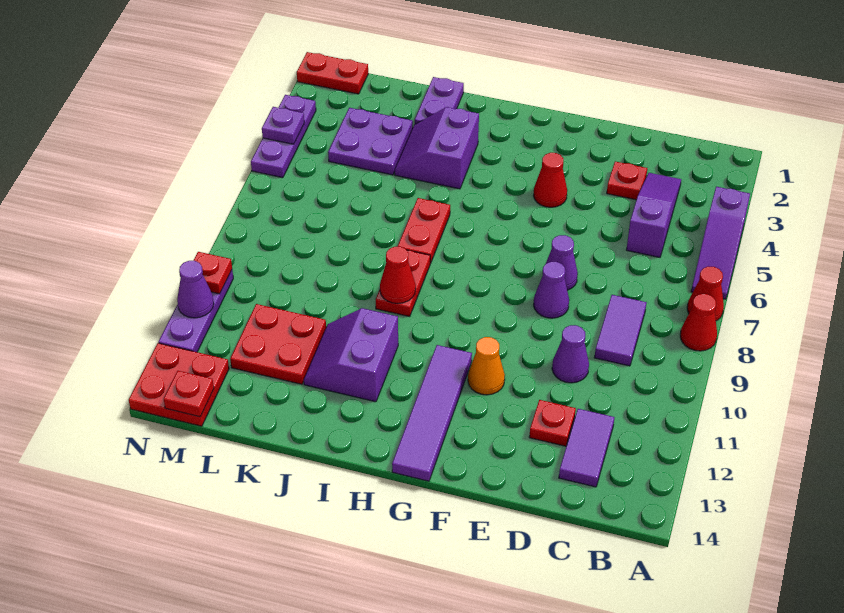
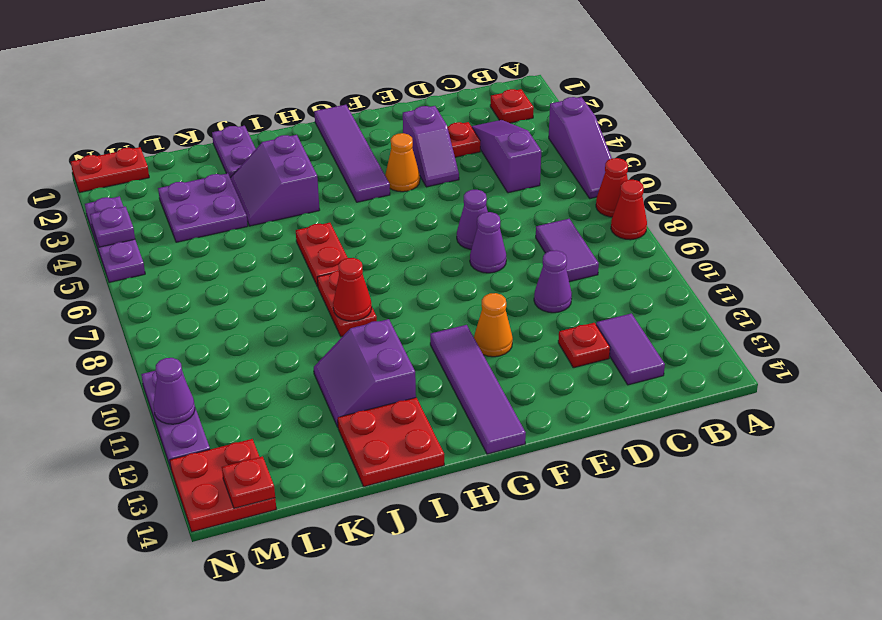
none -> purple 1x2 slope [403,106,459,187]
red 1x1 cone [533,153,567,207] -> orange 1x1 cone [385,133,420,192]
none -> purple 1x4 tile [314,105,390,202]
red 2x2 plate [230,304,326,384] -> red 2x2 plate moved to [338,398,444,487]
red 1x1 plate [193,252,232,294] -> red 1x1 plate moved to [490,89,534,123]

